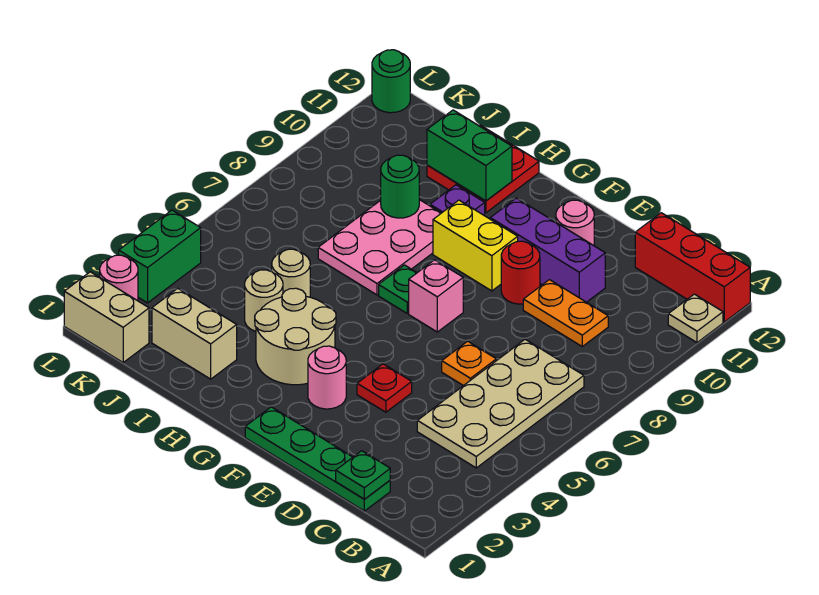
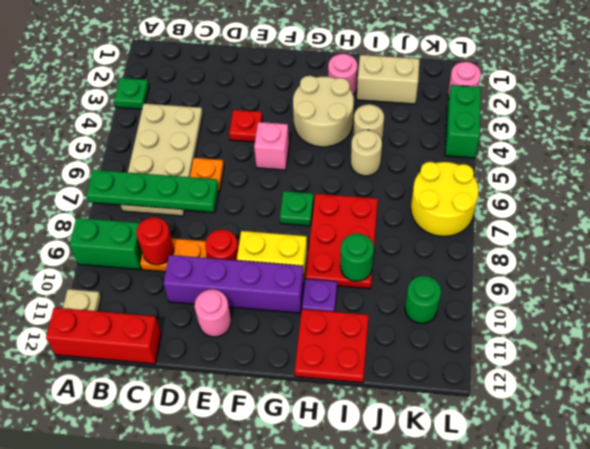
green 1x4 plate [245,407,390,511] -> green 1x4 plate moved to [87,170,218,212]
green 1x1 plate [336,451,390,499] -> green 1x1 plate moved to [114,78,149,109]
none -> red 1x1 round brick [136,217,174,265]
purple 1x3 brick [490,198,605,302] -> purple 1x4 brick [163,255,304,313]
pink 1x1 round brick [308,346,346,409] -> pink 1x1 round brick moved to [328,54,357,95]
pink 1x1 brick [409,260,463,332] -> pink 1x1 brick moved to [254,122,289,170]
pink 2x3 plate [318,200,441,295] -> red 2x3 plate [305,194,378,289]
green 1x2 brick [427,110,512,201] -> green 1x2 brick moved to [70,218,142,269]
tan 1x2 brick [64,272,149,362] -> none
none -> yellow 2x2 round brick [411,162,479,236]
green 1x1 round brick [372,50,410,113] -> green 1x1 round brick moved to [405,276,441,323]

